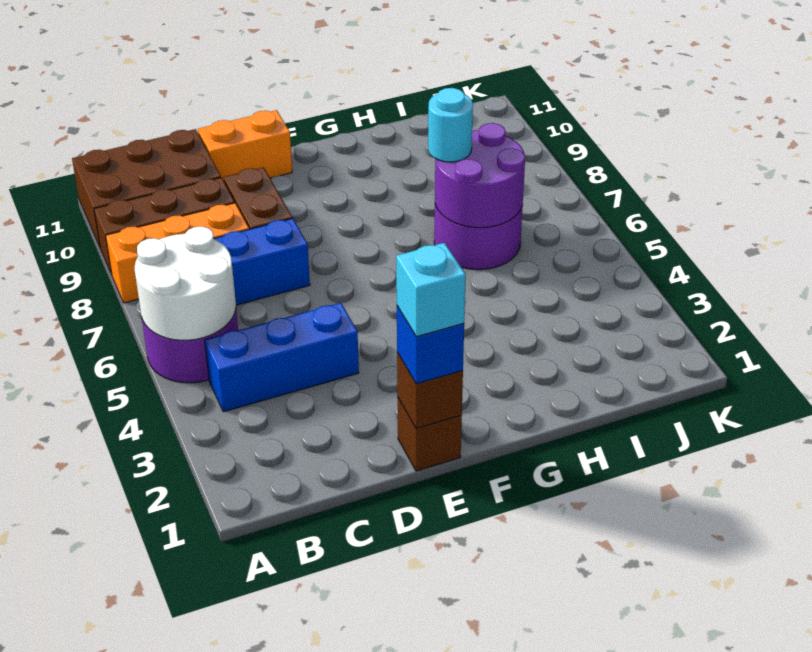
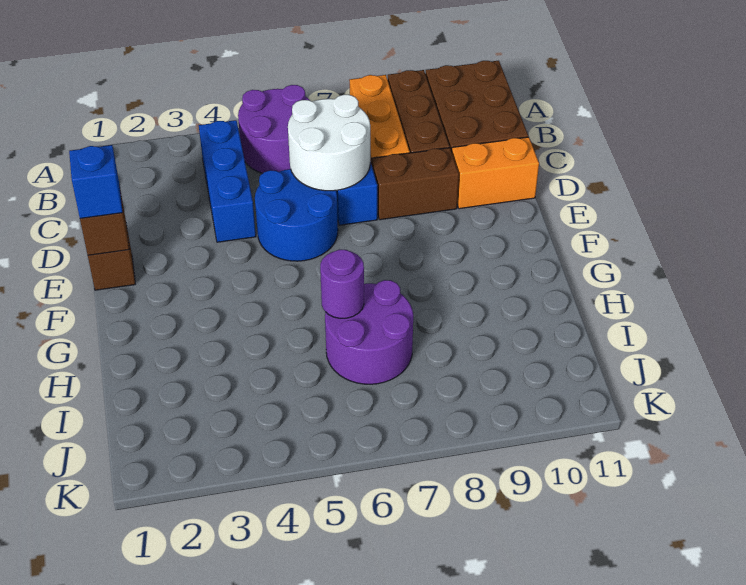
white 2x2 round brick [135,226,236,340] -> white 2x2 round brick moved to [288,95,370,191]
none -> blue 2x2 round brick [255,169,338,261]
orange 1x2 brick [198,110,292,181] -> orange 1x2 brick turned to [452,137,539,209]
cyan 1x1 brick [396,243,466,337] -> none
purple 2x2 round brick [435,123,525,228] -> purple 1x1 round brick [320,250,364,318]
cyan 1x1 round brick [428,88,473,162] -> none

